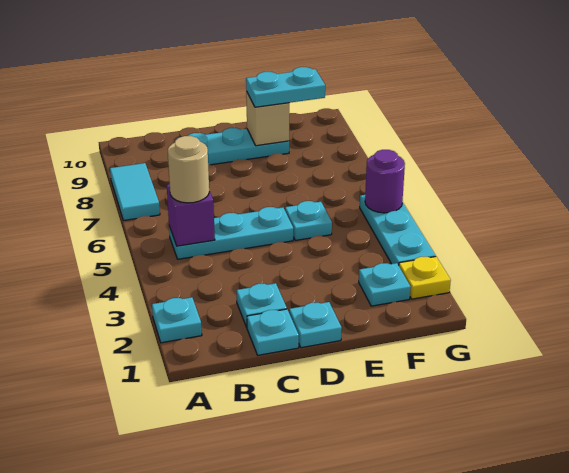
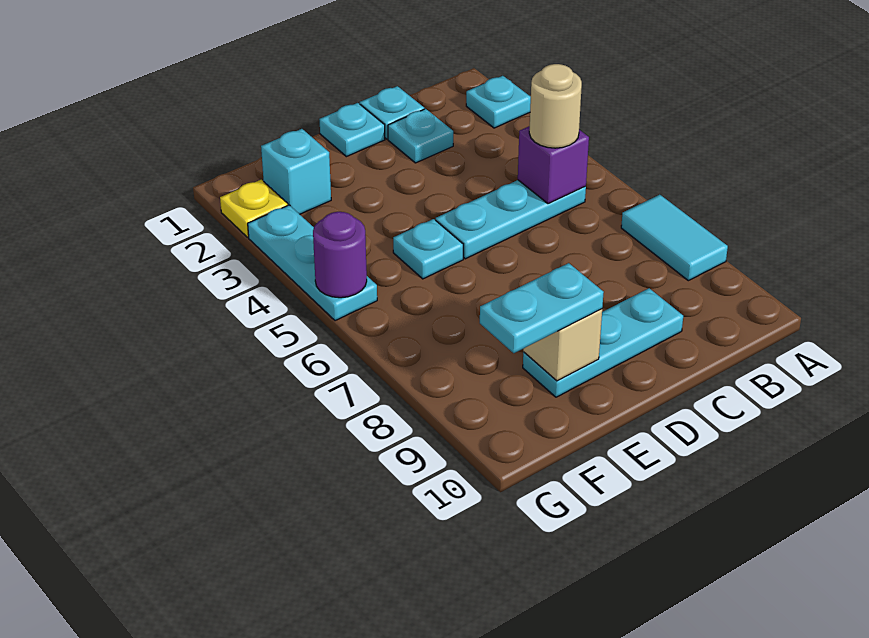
cyan 1x1 plate [359,263,410,306] -> cyan 1x1 brick [261,129,331,214]

